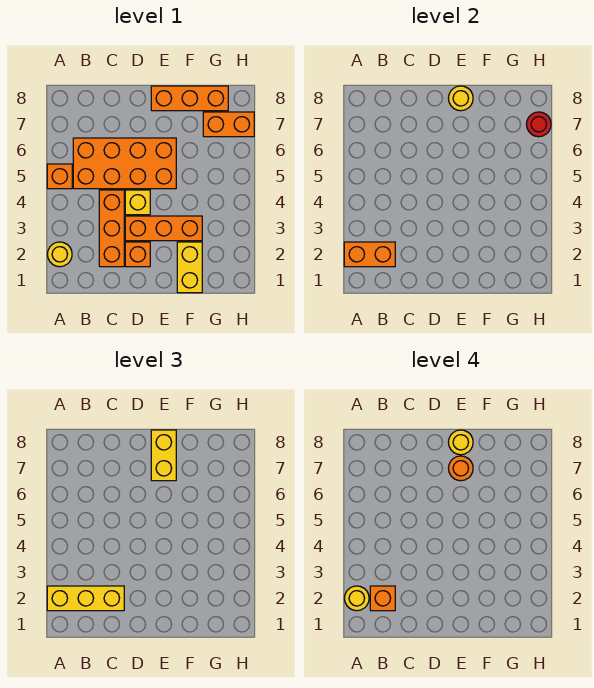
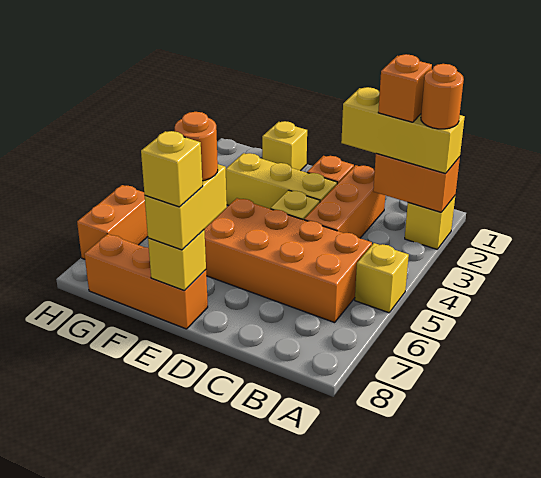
yellow 1x1 round brick [47,242,72,267] -> yellow 1x1 brick [405,196,455,249]
yellow 1x1 round brick [344,586,369,611] -> orange 1x1 round brick [421,64,464,129]
orange 1x1 brick [47,164,72,189] -> yellow 1x1 brick [355,243,409,313]
orange 1x3 brick [125,216,202,241] -> yellow 1x3 brick [226,153,337,209]
yellow 1x1 round brick [448,86,473,111] -> yellow 1x1 brick [148,230,206,291]
yellow 1x1 round brick [448,430,473,455] -> yellow 1x1 brick [141,131,203,207]
yellow 1x2 brick [177,242,202,293] -> yellow 1x1 brick [262,121,307,171]
orange 1x2 brick [203,112,254,137] -> orange 1x2 brick turned to [77,185,148,259]
red 1x1 round brick [526,112,551,137] -> none

